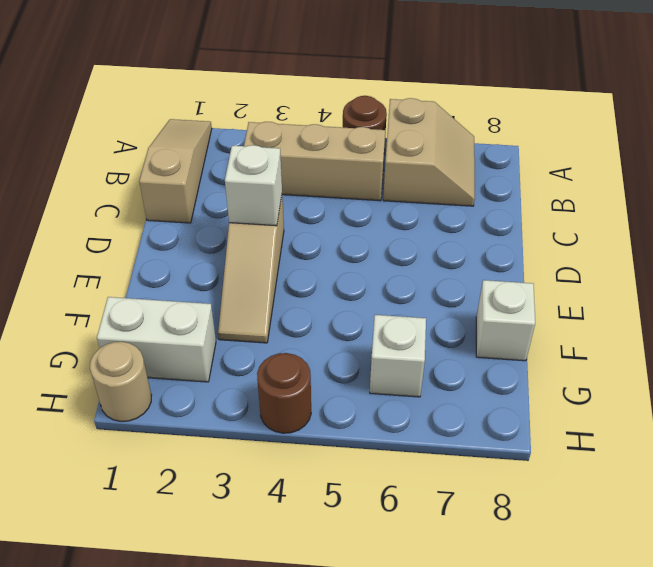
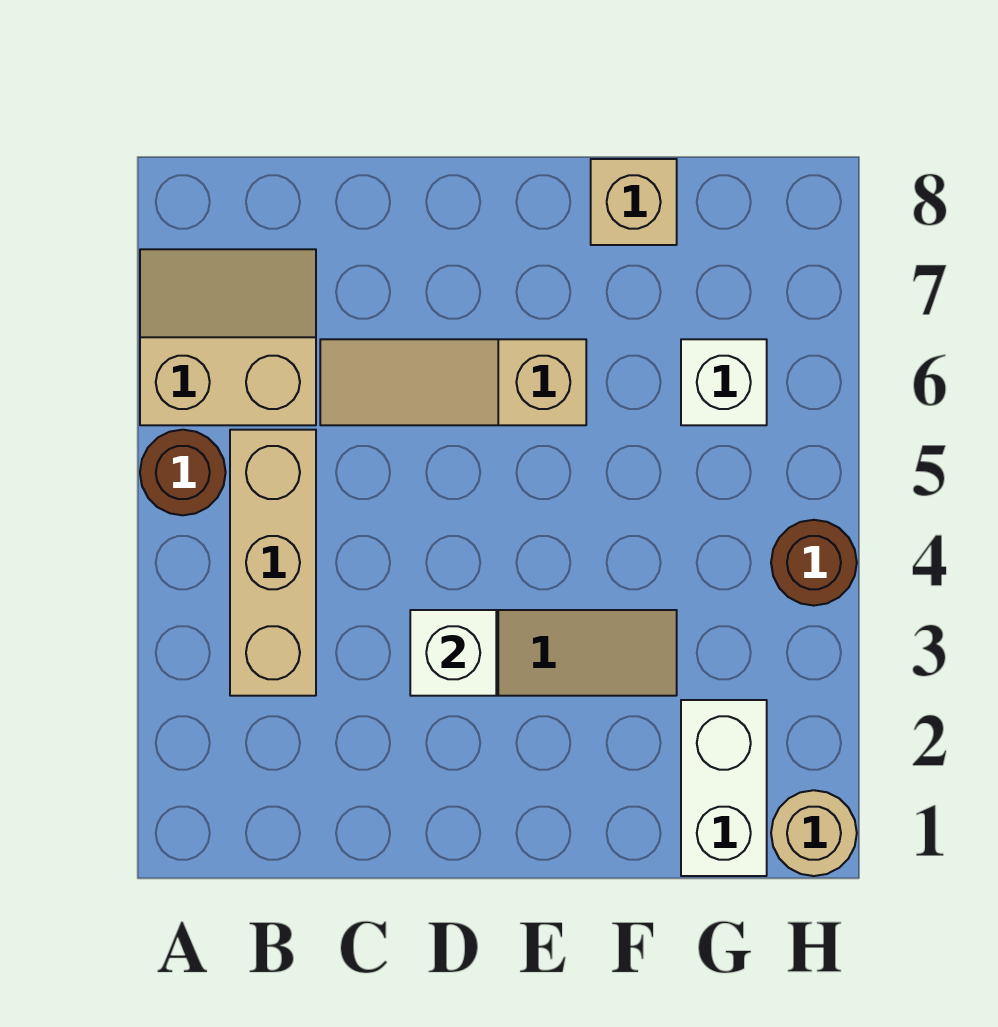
tan 1x3 slope [139,119,212,223] -> tan 1x3 slope moved to [320,339,586,425]
white 1x1 brick [476,280,535,361] -> tan 1x1 brick [591,159,677,245]

